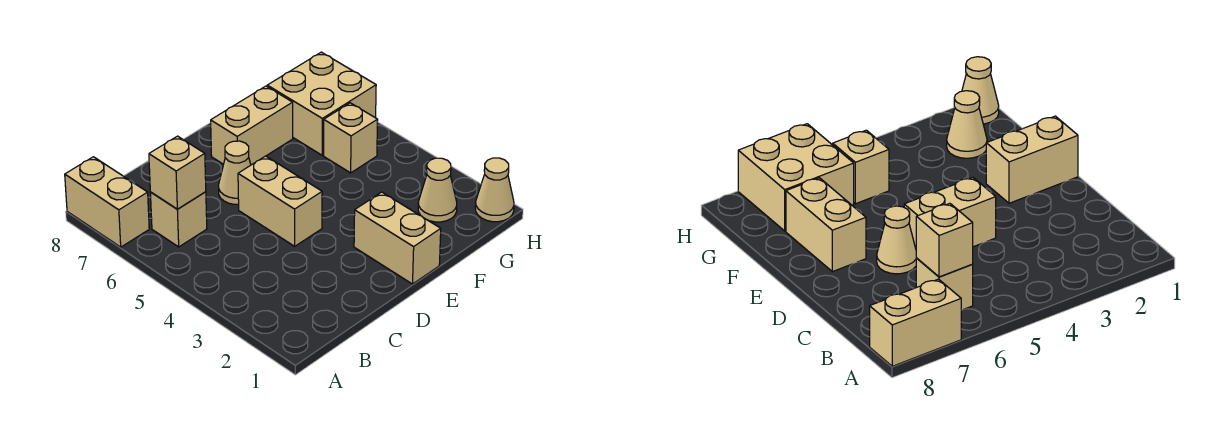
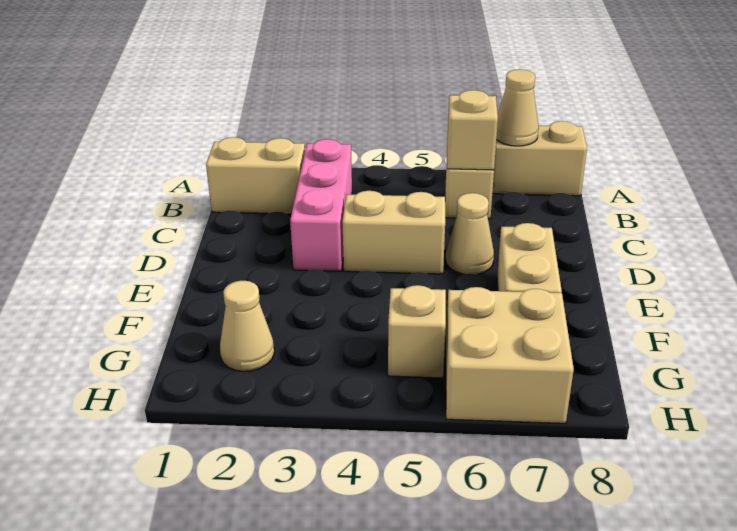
none -> pink 1x3 brick [290,139,352,271]
tan 1x2 brick [354,192,441,284] -> tan 1x2 brick moved to [206,137,305,214]
tan 1x1 cone [475,158,514,222] -> tan 1x1 cone moved to [496,69,539,146]

